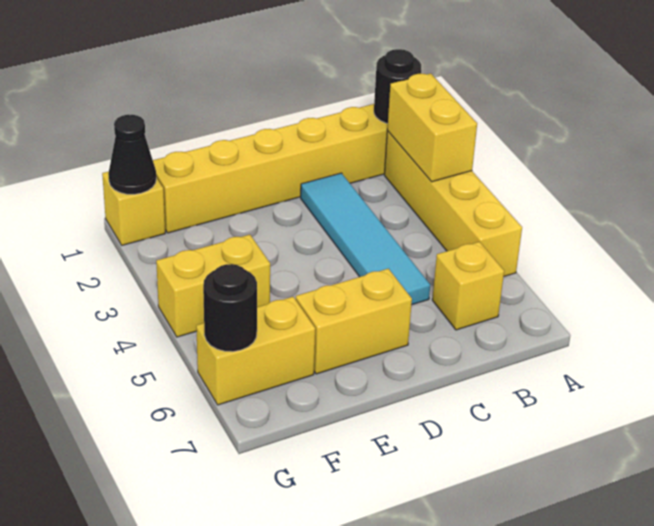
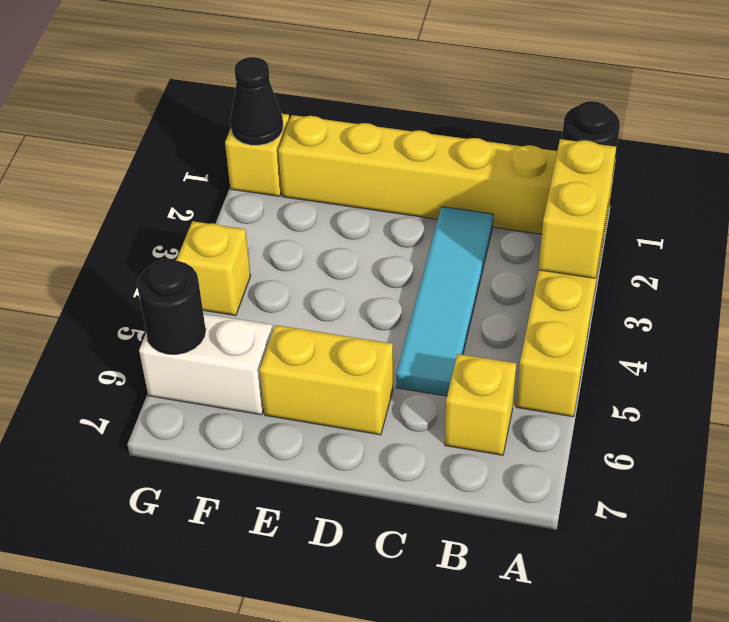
yellow 1x2 brick [156,235,270,337] -> yellow 1x1 brick [176,221,251,316]
yellow 1x2 brick [196,297,315,405] -> white 1x2 brick [139,314,273,415]

